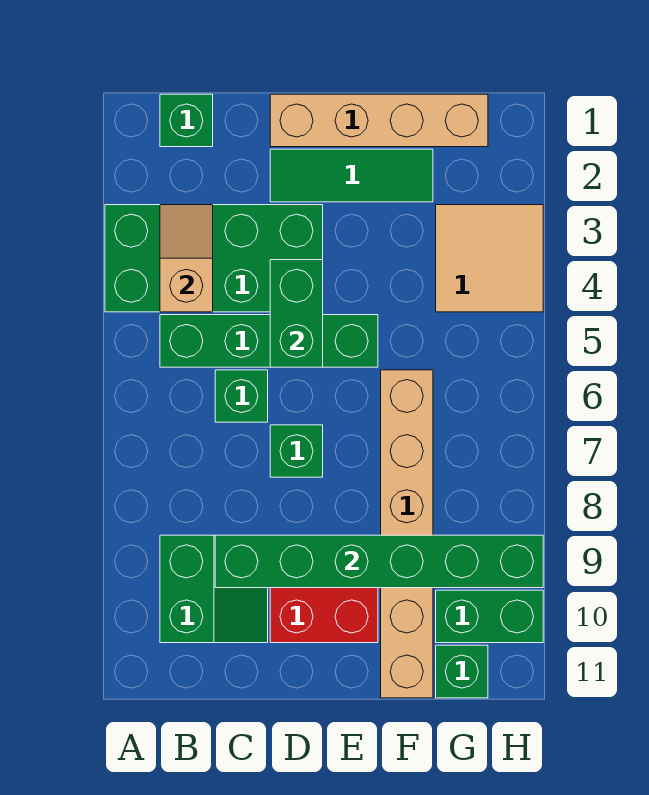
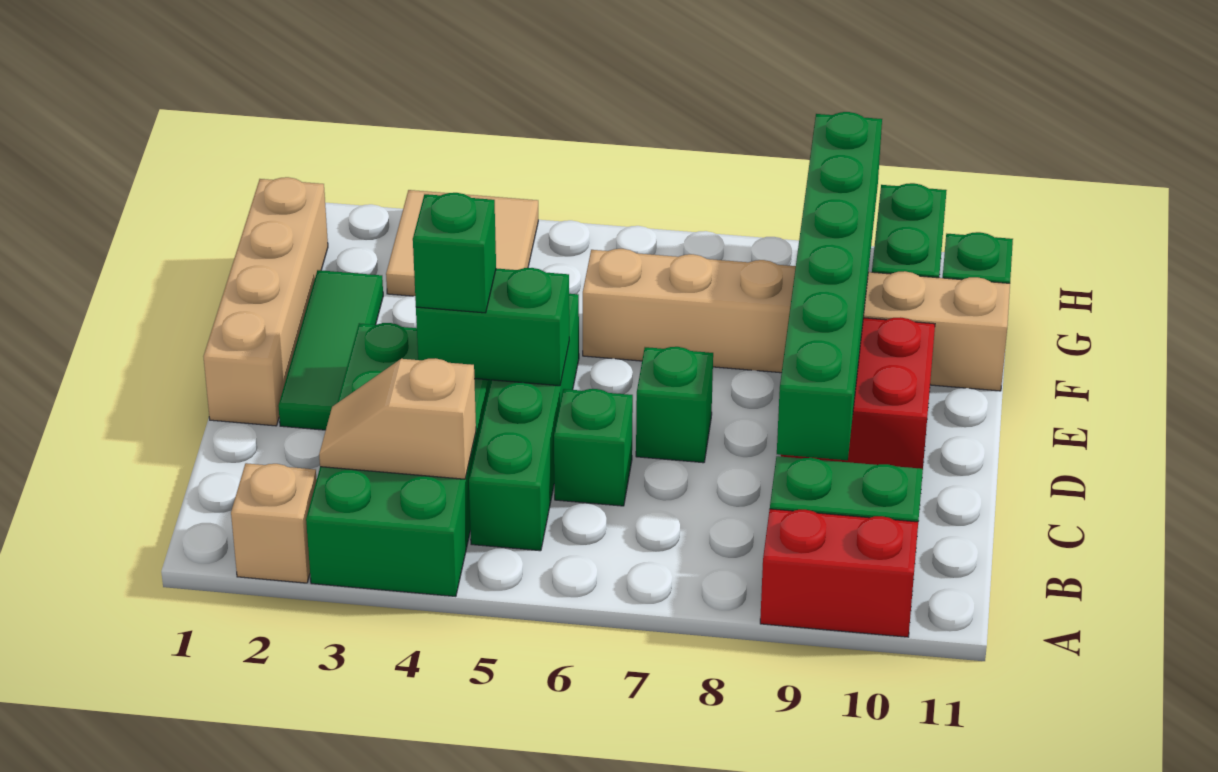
none -> tan 1x1 brick [231,463,317,583]
none -> red 1x2 brick [760,509,918,637]
green 1x1 brick [160,94,213,147] -> green 1x1 brick moved to [413,193,496,313]

